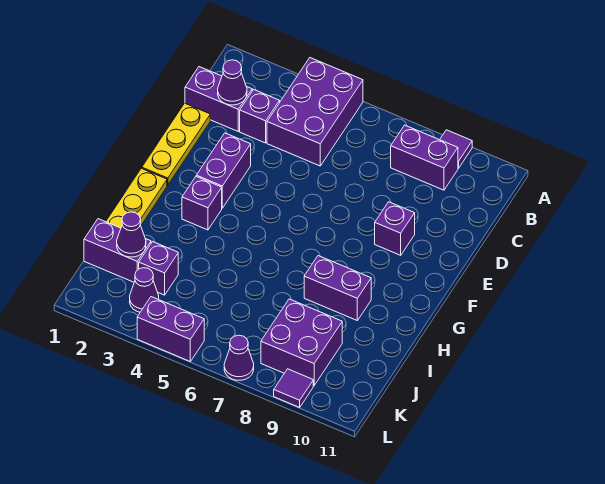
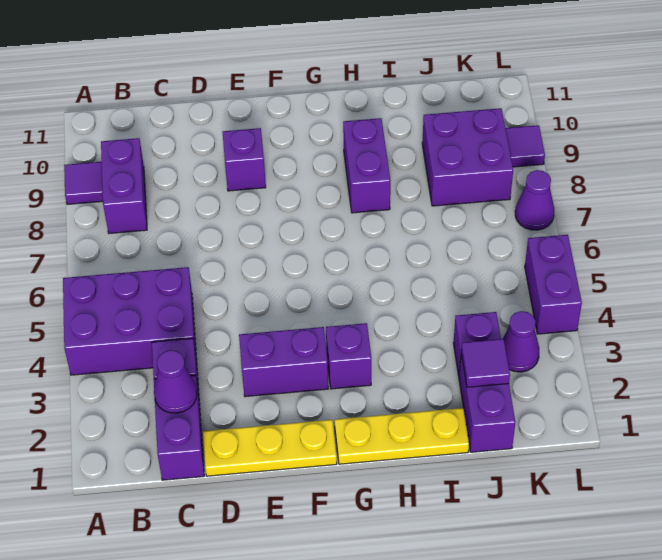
purple 1x1 cone [117,212,146,257] -> purple 1x1 tile [461,339,510,387]

